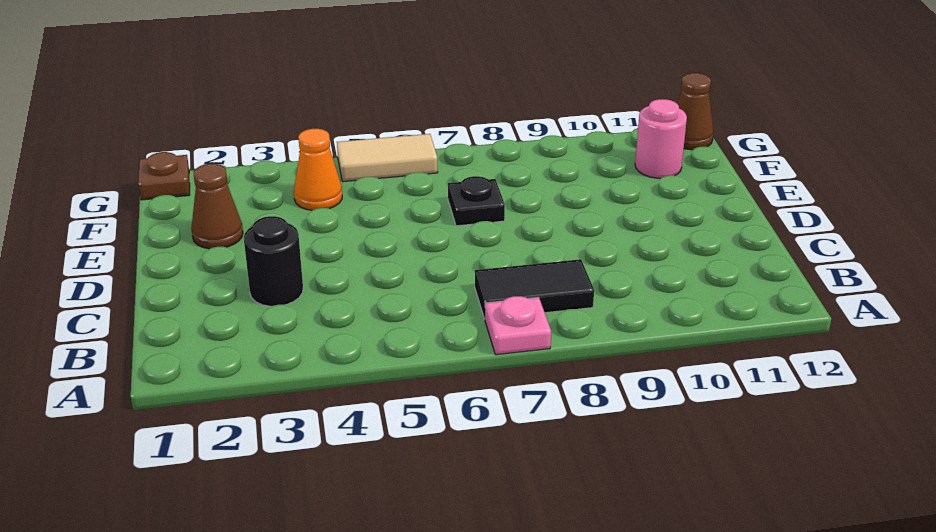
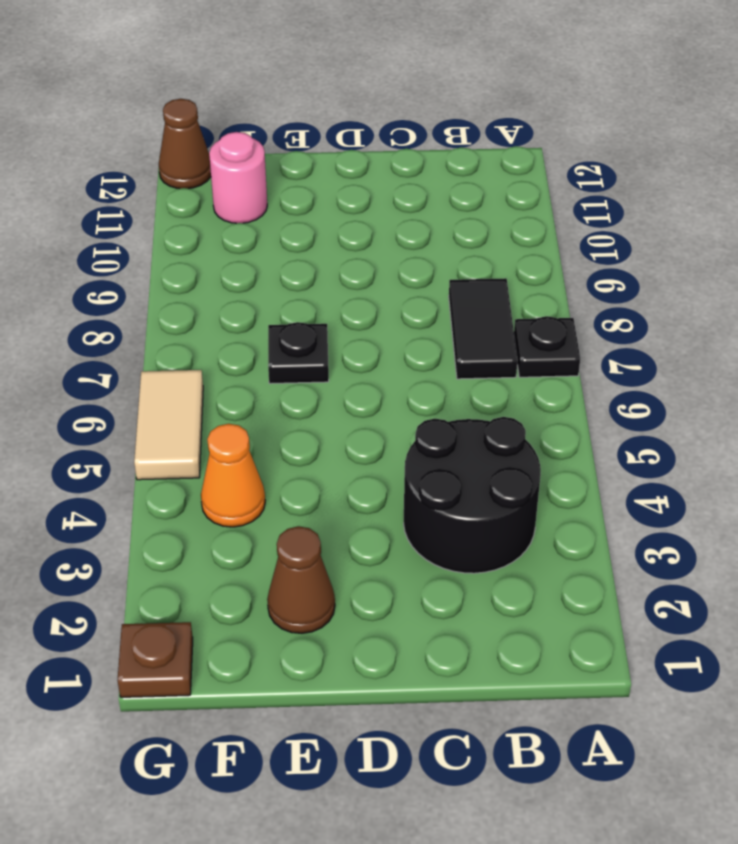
pink 1x1 plate [485,296,551,355] -> black 1x1 plate [514,316,580,377]
black 1x1 round brick [244,216,303,306] -> black 2x2 round brick [404,417,541,573]

